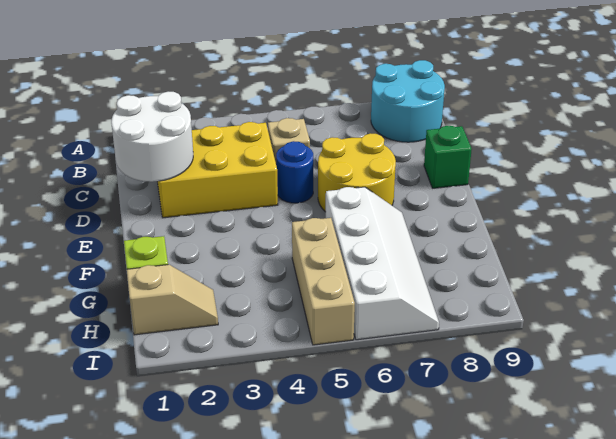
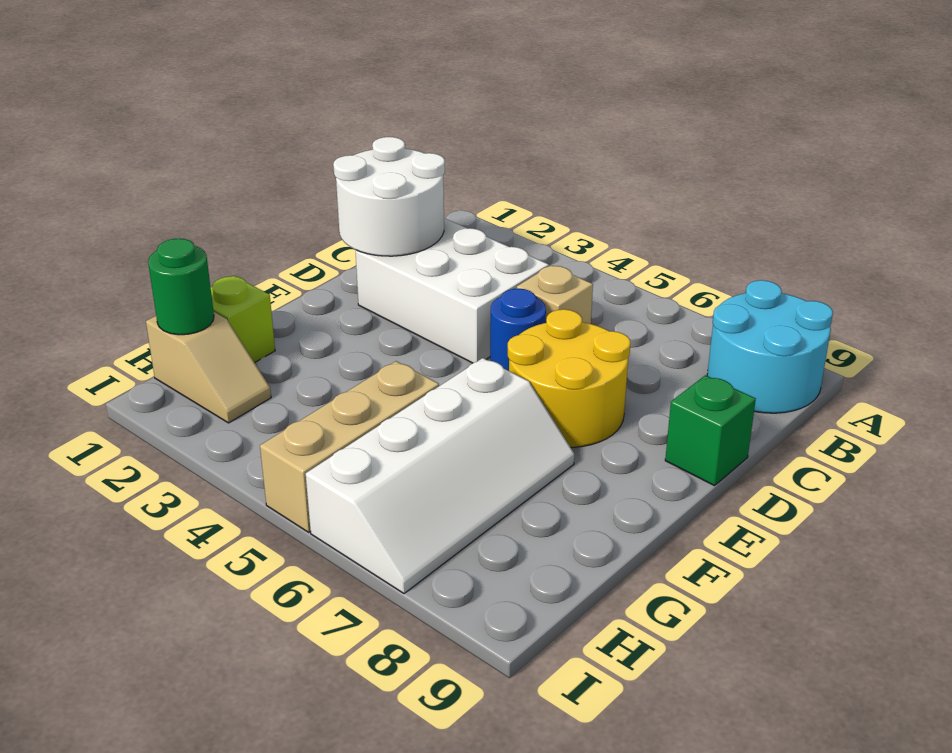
yellow 2x3 brick [157,122,278,218] -> white 2x3 brick [356,218,549,363]
none -> green 1x1 round brick [148,238,214,335]

